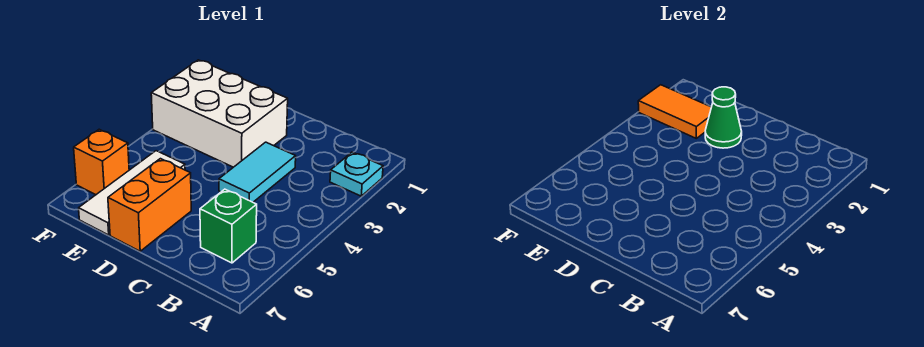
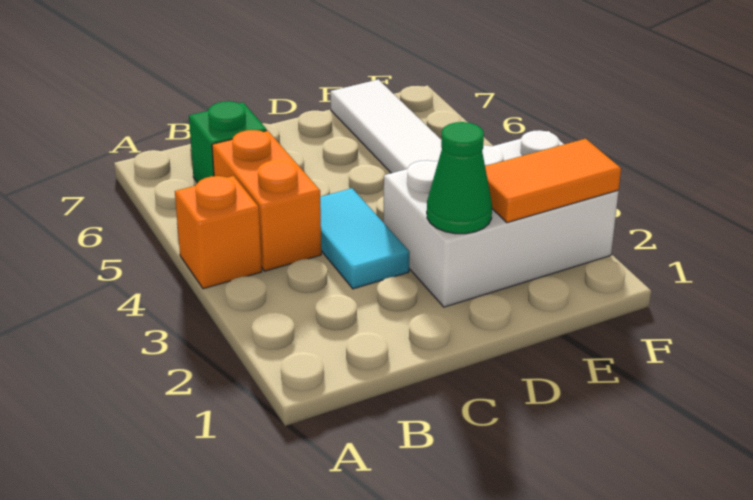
cyan 1x1 plate [330,152,383,196] -> none
orange 1x2 brick [108,159,191,251] -> orange 1x2 brick moved to [212,130,321,271]
orange 1x1 brick [74,129,129,195] -> orange 1x1 brick moved to [175,176,262,289]

